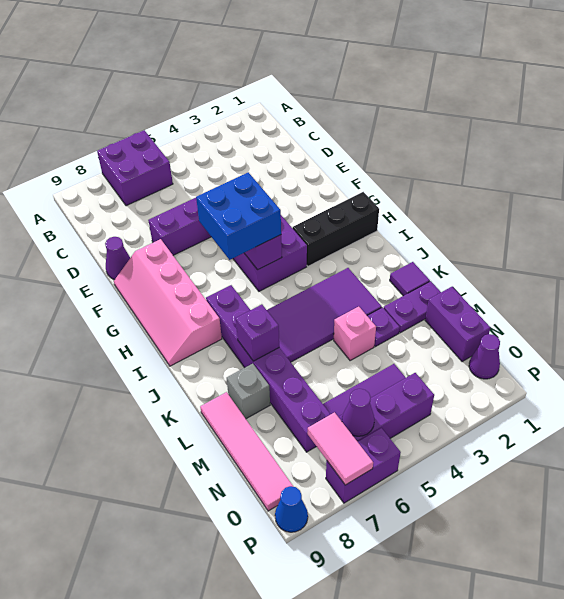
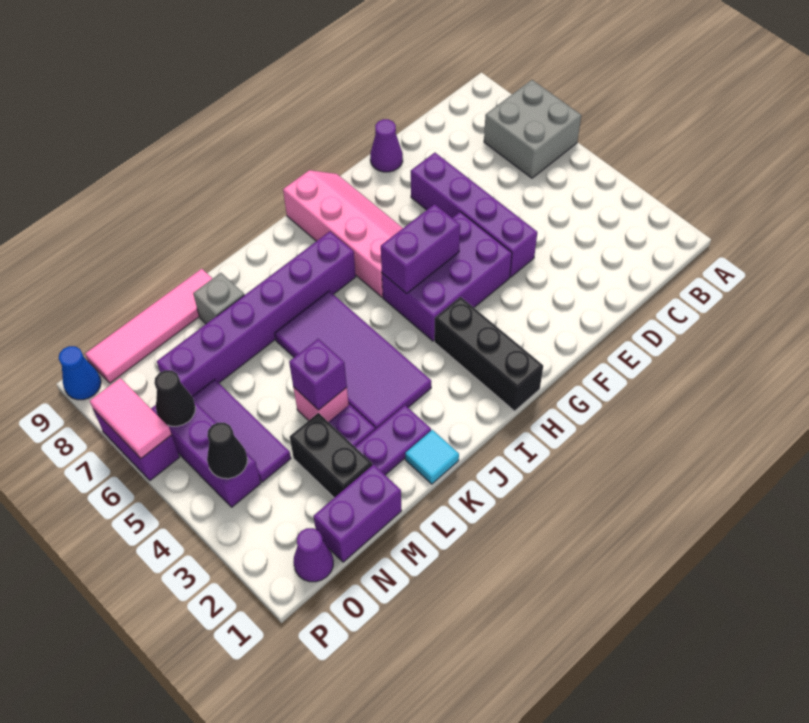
purple 2x2 brick [97,130,173,206] -> grey 2x2 brick [484,80,581,178]
pink 2x4 slope [114,239,222,366] -> pink 2x4 slope turned to [283,170,403,297]
blue 2x2 brick [196,172,281,260] -> none
purple 1x1 tile [390,262,430,296] -> cyan 1x1 tile [405,430,459,484]
purple 1x1 brick [236,305,279,361] -> purple 1x1 brick moved to [289,339,347,410]
purple 1x2 plate [384,281,441,333] -> purple 1x2 plate turned to [356,405,431,475]
none -> black 1x2 brick [290,413,372,498]
none -> black 1x1 cone [207,423,247,479]
purple 1x1 cone [342,389,374,436] -> black 1x1 cone [154,370,196,426]
pink 1x2 tile [308,412,373,485] -> pink 1x2 tile turned to [90,378,172,458]

